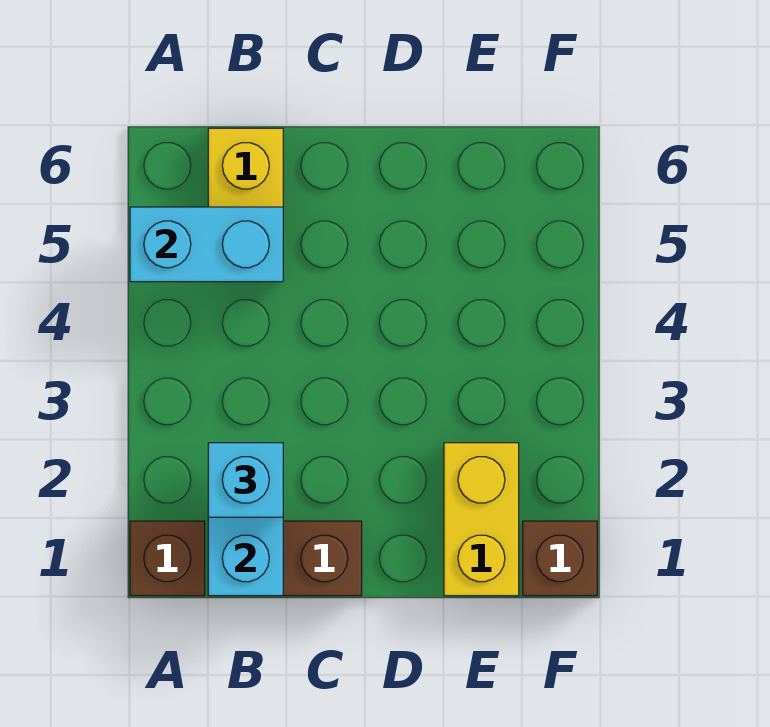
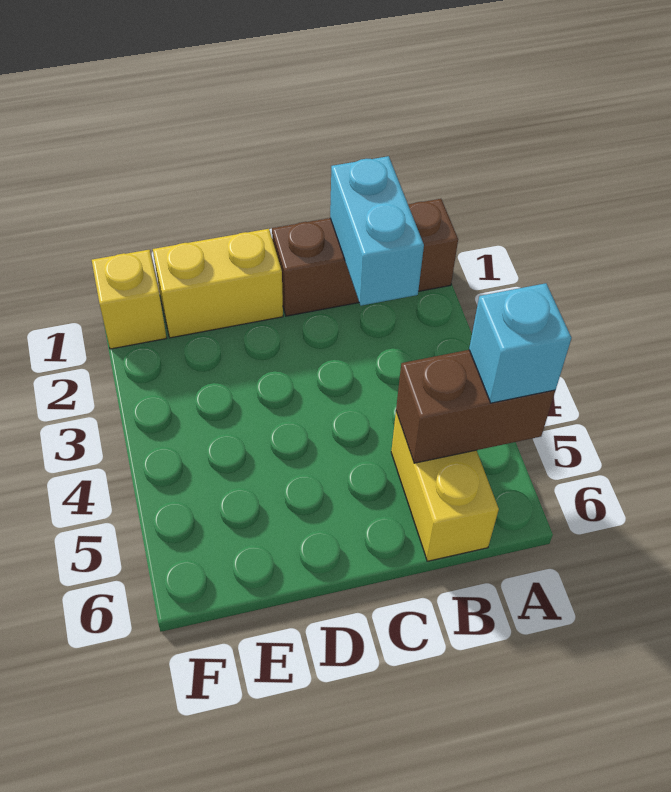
cyan 1x2 brick [130,207,283,282] -> brown 1x2 brick [396,350,555,463]
cyan 1x1 brick [208,443,283,517] -> cyan 1x1 brick moved to [469,283,572,403]
yellow 1x2 brick [444,443,519,596] -> yellow 1x2 brick turned to [153,229,283,338]
brown 1x1 brick [523,521,597,596] -> yellow 1x1 brick [92,250,167,349]

